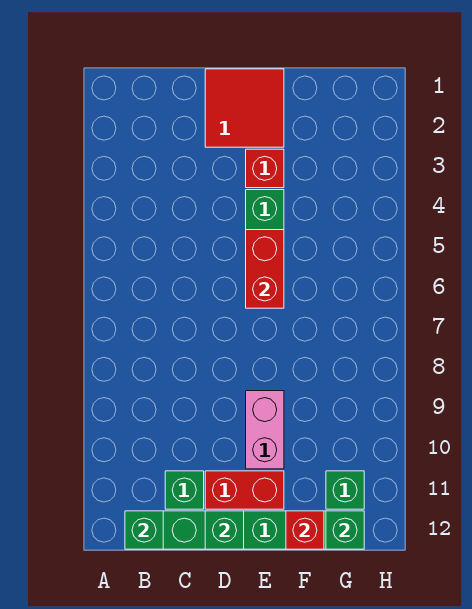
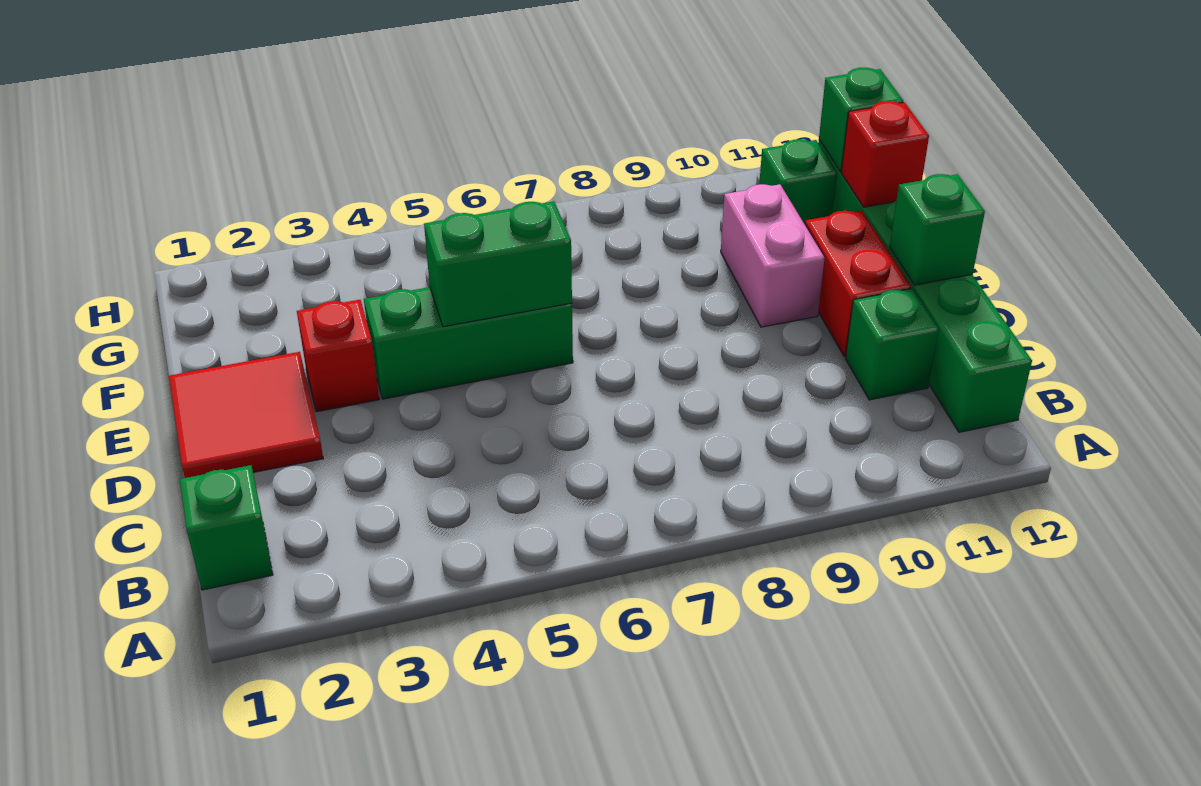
green 1x1 brick [125,511,163,549] -> green 1x1 brick moved to [180,465,273,590]
red 1x2 brick [246,230,284,308] -> green 1x2 brick [424,201,572,327]
pink 1x2 brick [246,391,284,469] -> pink 1x2 brick turned to [721,184,824,327]

